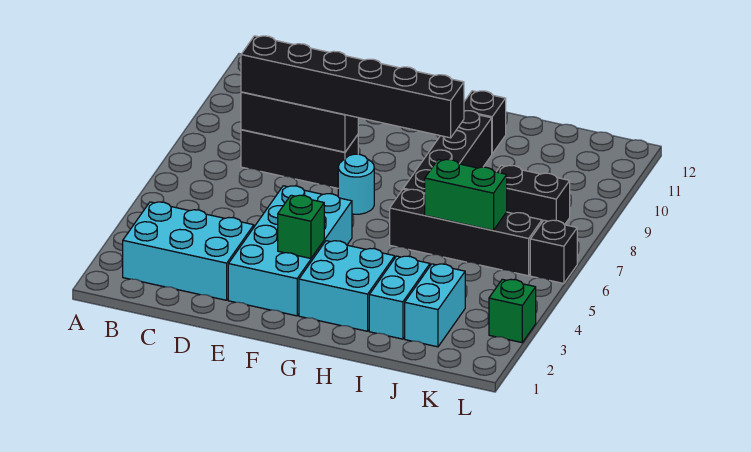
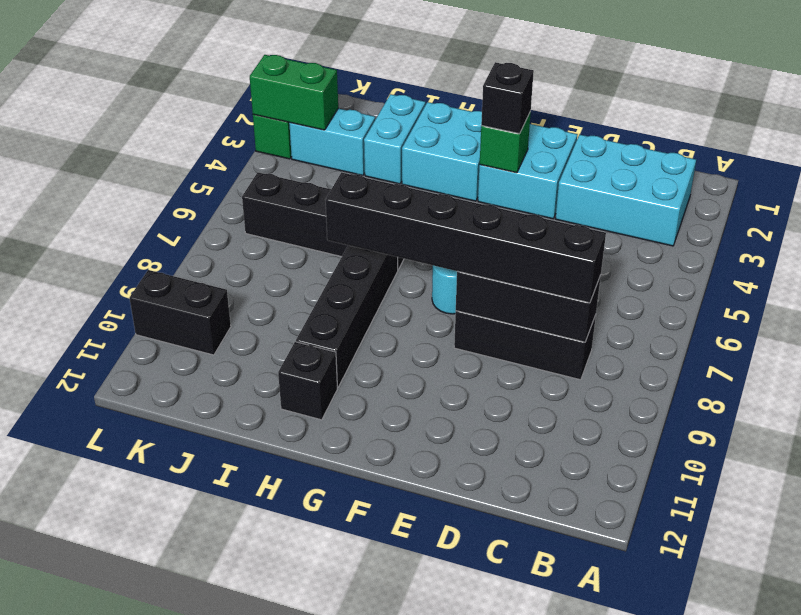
cyan 2x4 brick [228,186,352,316] -> cyan 2x2 brick [478,124,578,219]
green 1x2 brick [425,159,507,230] -> green 1x2 brick moved to [250,55,338,130]
cyan 1x2 brick [405,264,465,347] -> cyan 1x2 brick turned to [289,108,375,175]
black 1x2 brick [497,165,570,225] -> black 1x2 brick moved to [130,270,231,355]
black 1x1 brick [530,220,577,284] -> black 1x1 brick moved to [481,62,534,134]

